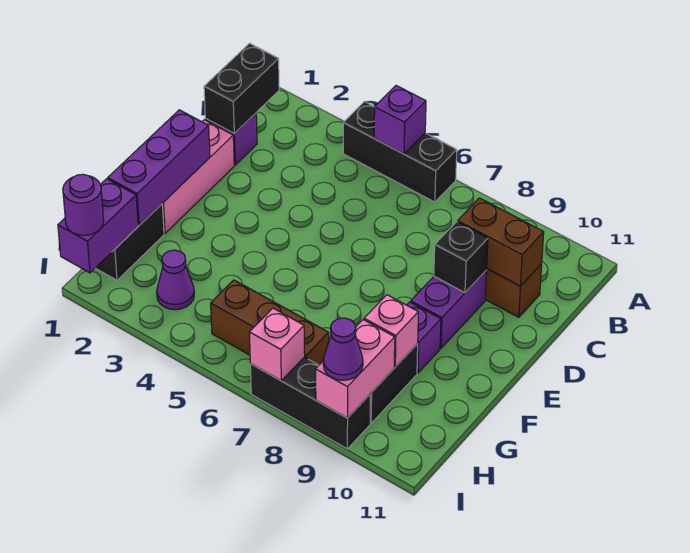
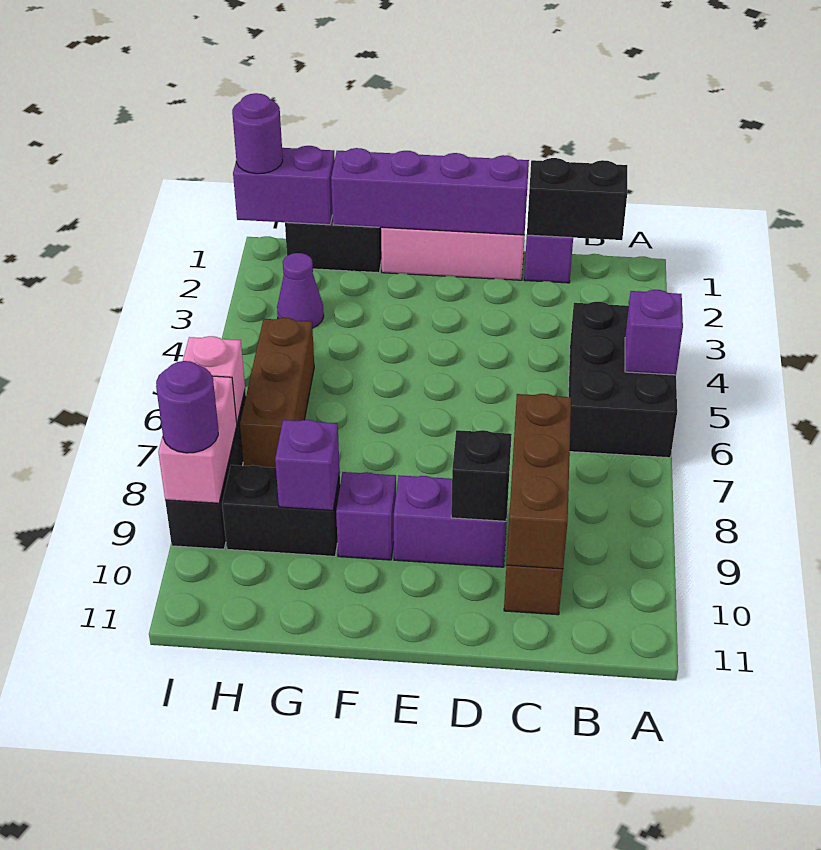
black 1x3 brick [343,102,457,202] -> black 2x3 brick [568,302,677,458]
brown 1x2 brick [458,198,544,286] -> brown 1x3 brick [507,394,571,569]
purple 1x3 brick [108,110,210,225] -> purple 1x4 brick [331,148,529,235]
pink 1x1 brick [364,295,418,367] -> purple 1x1 brick [275,420,340,510]
pink 1x2 brick [316,320,395,418] -> pink 1x2 brick turned to [158,376,237,503]
purple 1x1 cone [323,318,363,380] -> purple 1x1 round brick [156,361,218,453]

